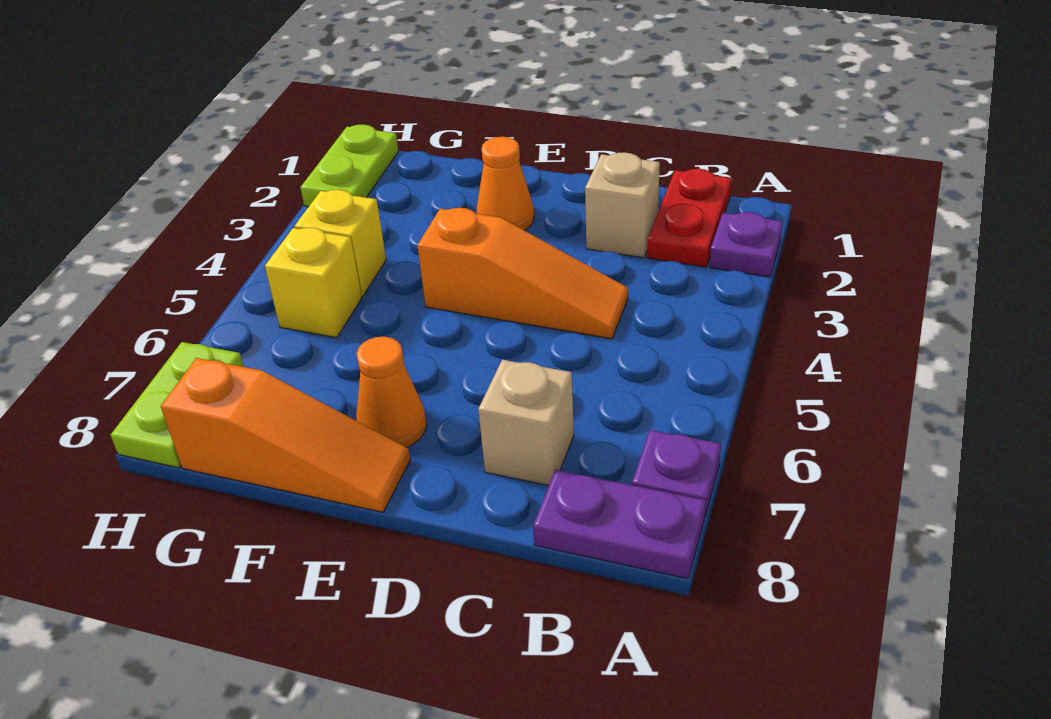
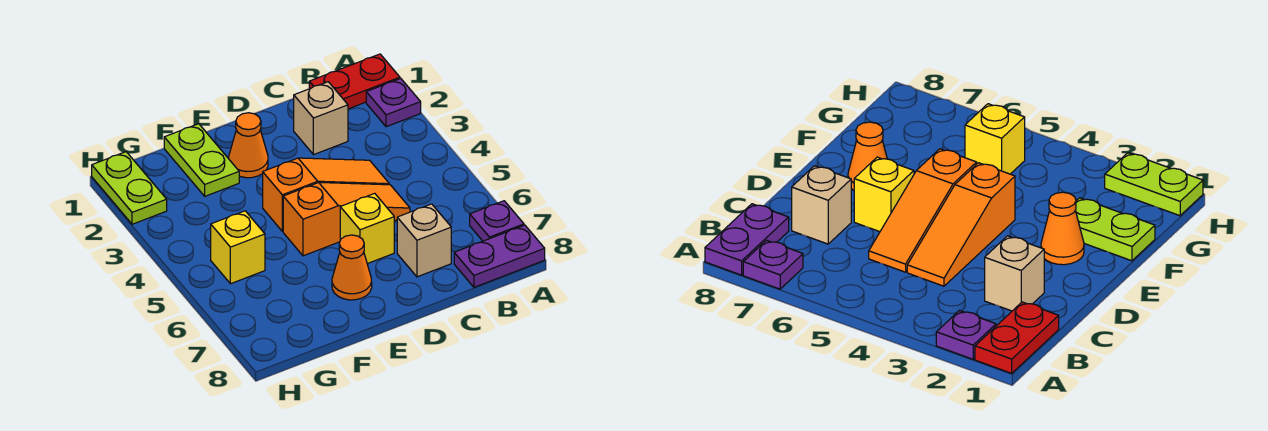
red 1x2 plate [647,169,731,267] -> red 1x2 plate turned to [309,54,400,109]
orange 1x3 slope [161,358,410,512] -> orange 1x3 slope moved to [283,183,410,256]
yellow 1x1 brick [294,190,386,296] -> yellow 1x1 brick moved to [340,193,394,264]
lime 1x2 plate [111,342,244,468] -> lime 1x2 plate moved to [164,124,239,196]

